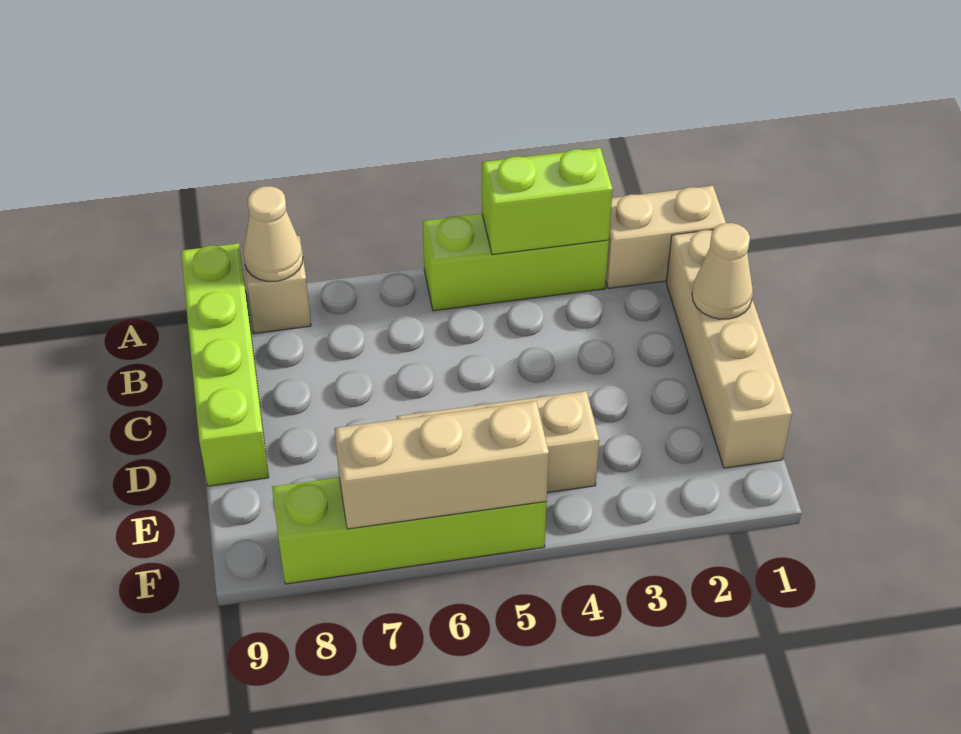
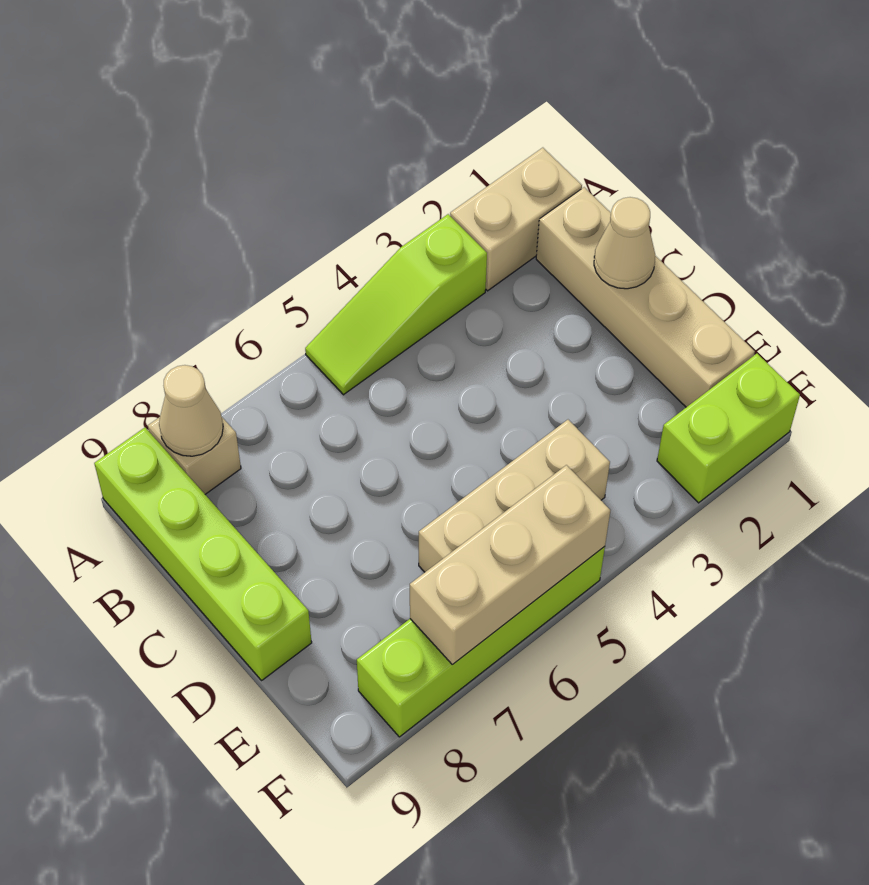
lime 1x3 brick [423,214,609,311] -> lime 1x3 slope [305,214,487,395]
lime 1x2 brick [482,148,613,255] -> lime 1x2 brick moved to [657,354,800,503]

